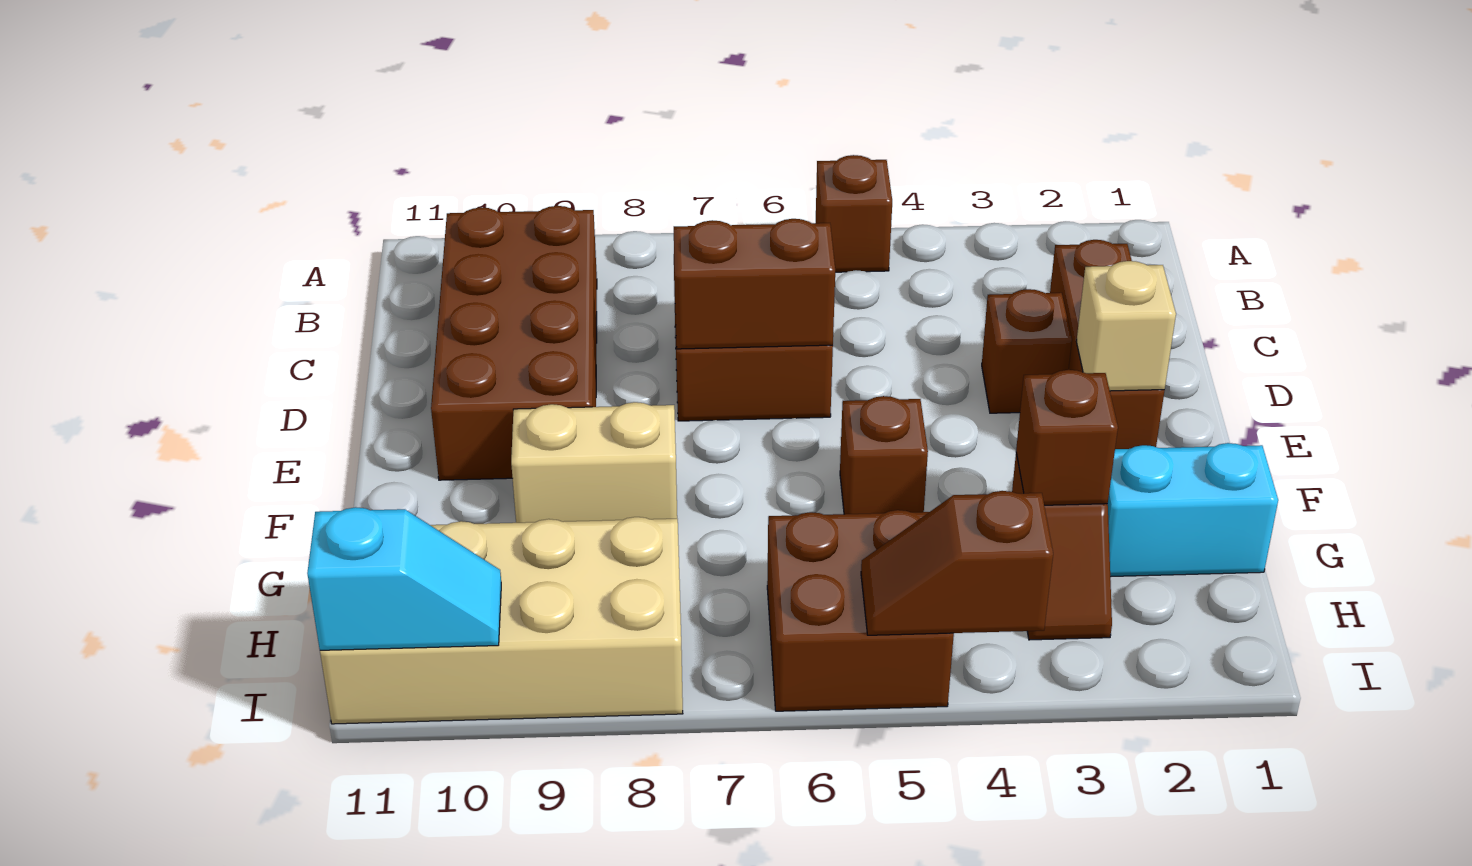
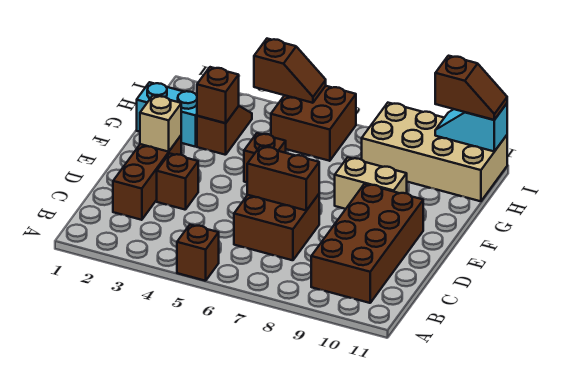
none -> brown 1x2 slope [435,56,507,120]

